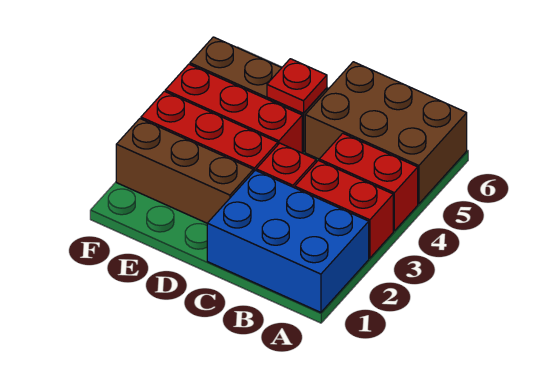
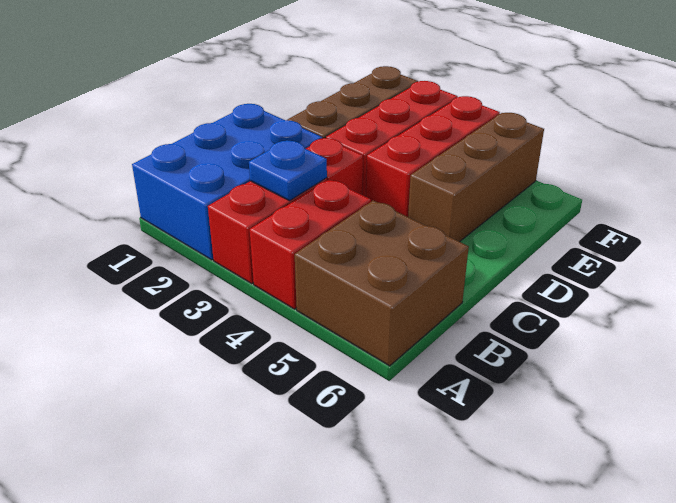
brown 2x3 brick [305,62,467,204] -> brown 2x2 brick [295,201,469,366]
none -> blue 1x1 plate [249,141,327,201]
red 1x1 plate [267,59,327,113] -> none

